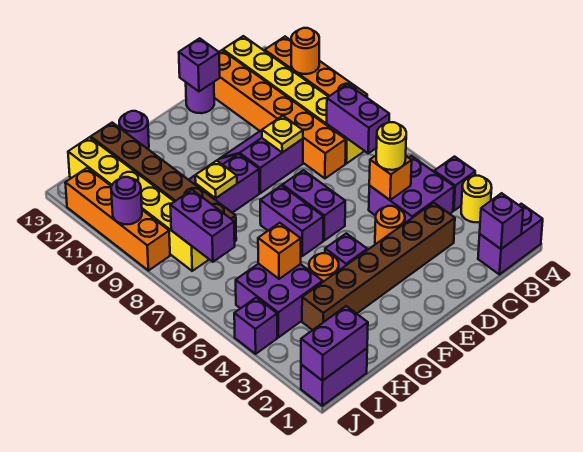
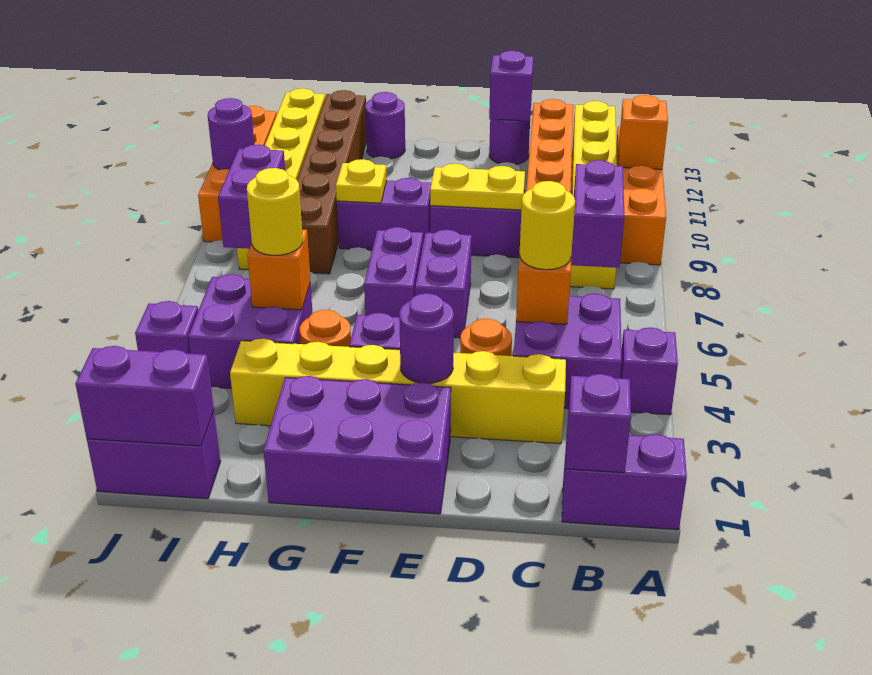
yellow 1x1 round brick [461,176,492,222] -> yellow 1x1 round brick moved to [247,168,303,255]
orange 1x1 round brick [291,28,319,74] -> orange 1x1 brick [619,95,668,169]
brown 1x6 brick [302,203,455,330] -> yellow 1x6 brick [230,339,566,444]
yellow 1x1 plate [262,116,303,152] -> yellow 1x2 plate [430,164,525,210]
none -> purple 2x3 brick [263,376,451,514]
none -> purple 1x1 round brick [399,293,454,383]

